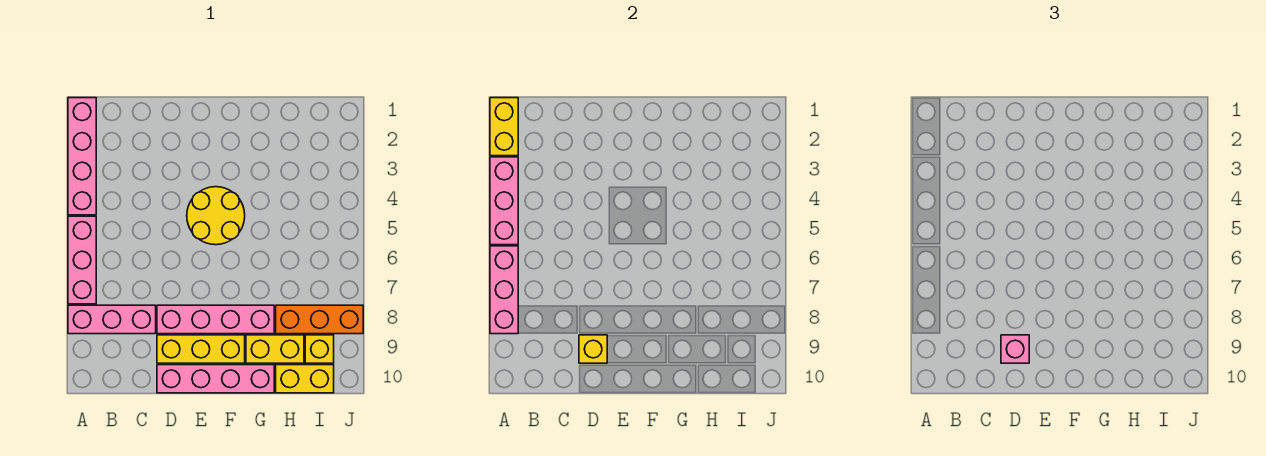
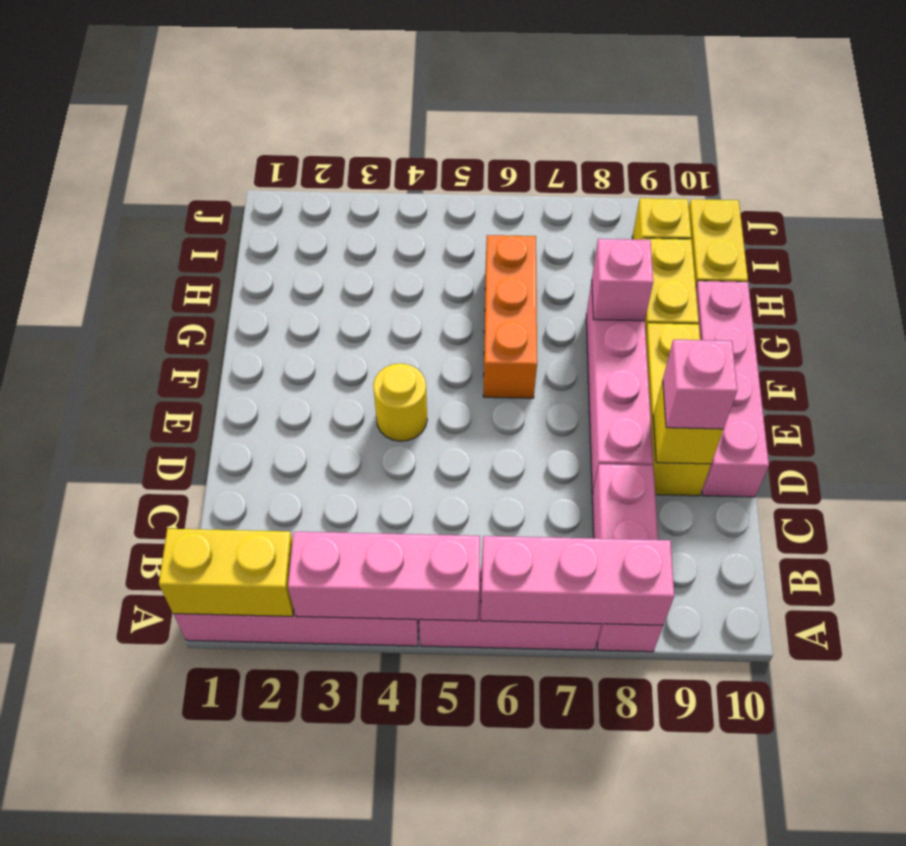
yellow 2x2 round brick [187,187,245,245] -> yellow 1x1 round brick [373,363,427,441]
none -> pink 1x1 brick [592,239,653,321]
orange 1x3 brick [276,305,363,334] -> orange 1x3 brick moved to [483,235,537,398]

